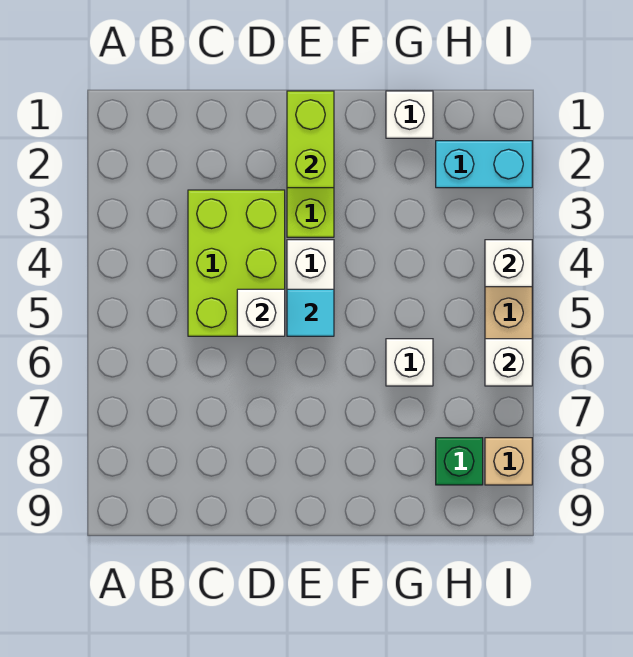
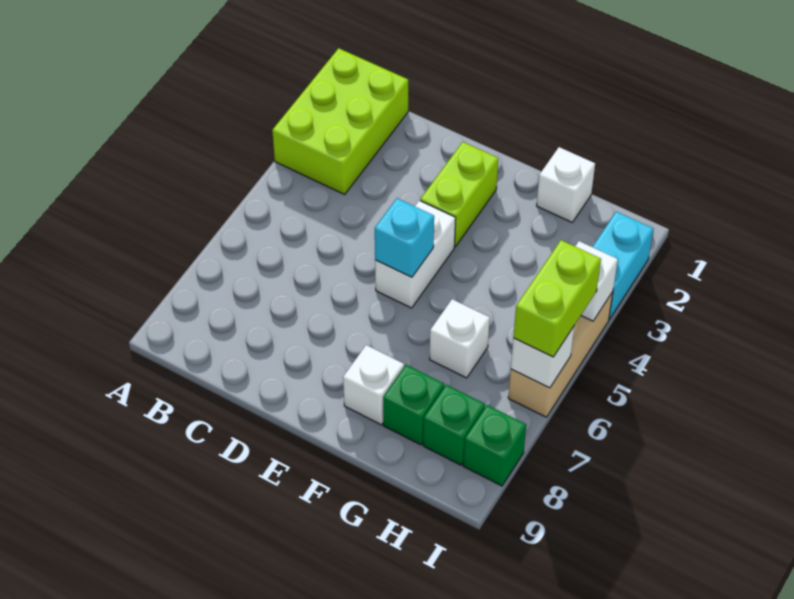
lime 2x3 brick [188,190,285,336] -> lime 2x3 brick moved to [272,48,408,194]
white 1x1 brick [237,289,285,336] -> white 1x1 brick moved to [343,345,404,425]
lime 1x2 brick [287,91,334,188] -> lime 1x2 brick moved to [513,240,601,357]
cyan 1x1 tile [287,289,334,336] -> cyan 1x1 brick [375,198,434,277]
none -> green 1x1 brick [383,365,444,445]
cyan 1x2 brick [436,141,532,188] -> cyan 1x2 brick turned to [593,212,653,320]
tan 1x1 brick [485,438,532,485] -> green 1x1 brick [463,405,526,486]

